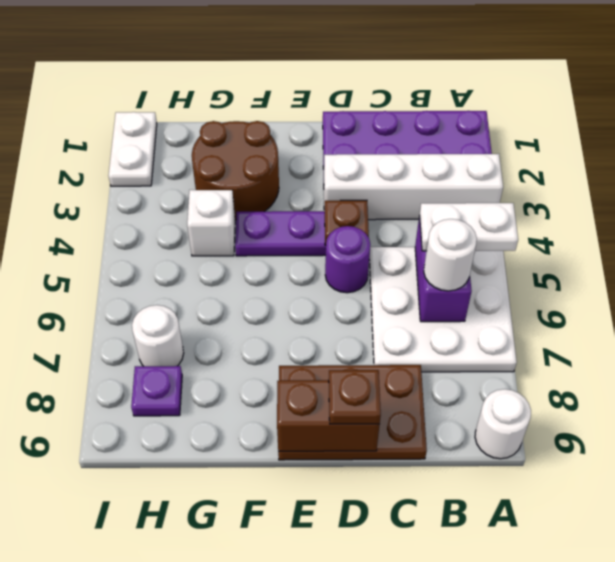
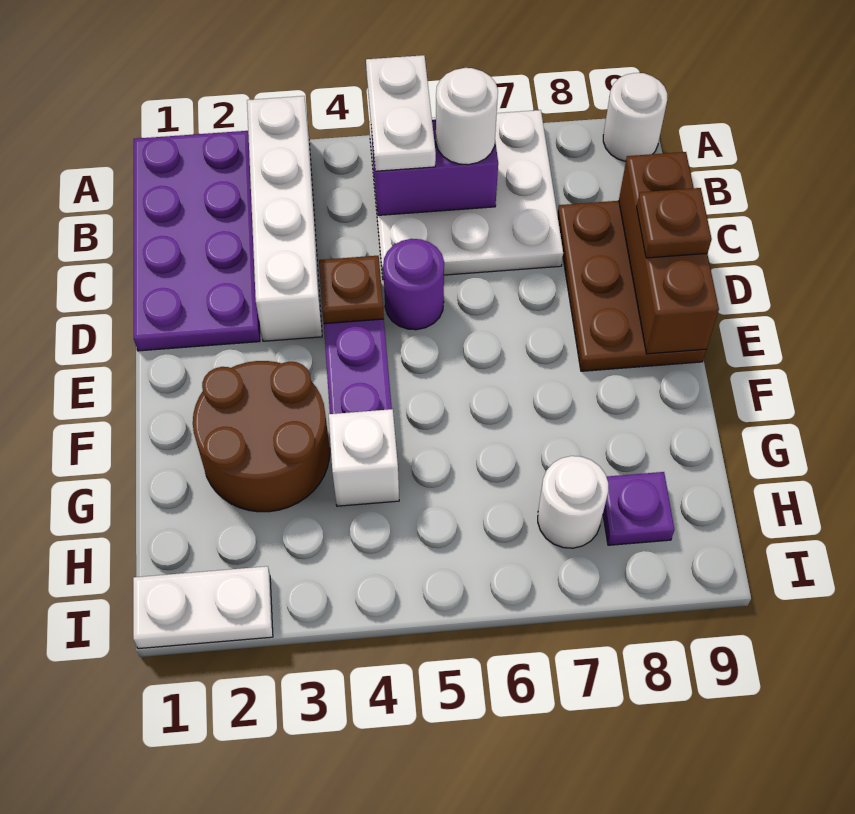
brown 1x2 brick [277,380,380,451] -> brown 1x3 brick [619,152,719,354]

